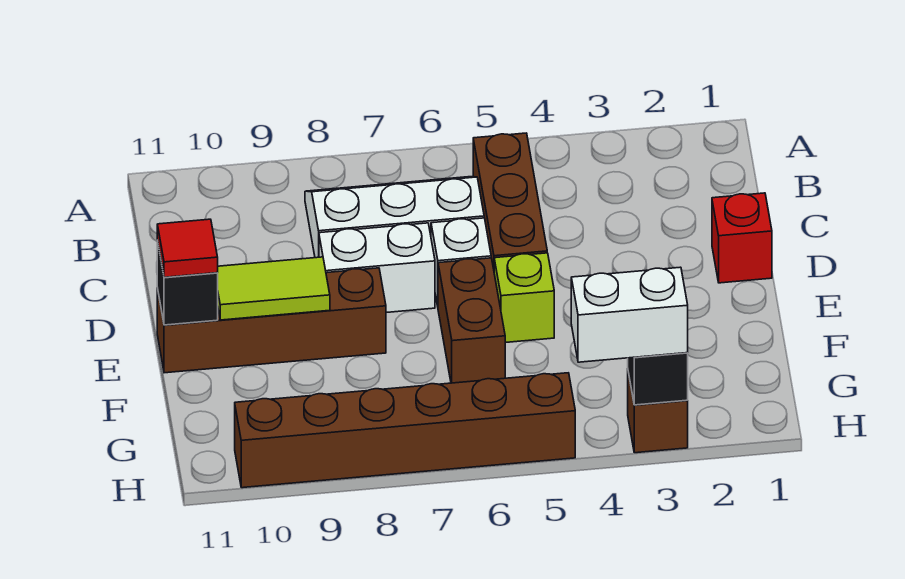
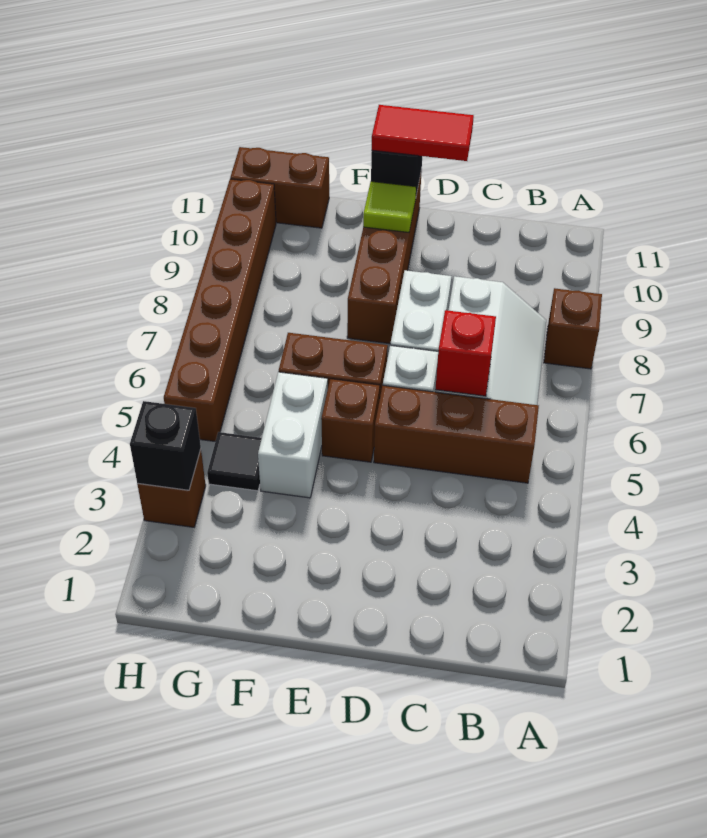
none -> brown 1x1 brick [544,288,602,369]
red 1x1 brick [712,193,772,283] -> red 1x1 brick moved to [435,310,496,396]
lime 1x1 brick [494,253,554,343] -> brown 1x1 brick [321,379,380,462]
lime 1x2 tile [218,257,330,320] -> lime 1x1 tile [363,181,416,232]
red 1x1 tile [157,219,218,277] -> red 1x2 tile [372,105,474,161]
none -> black 1x1 tile [207,432,262,491]
none -> brown 1x2 brick [230,147,329,228]
white 1x2 brick [571,267,688,362] -> white 1x2 brick moved to [258,372,328,498]

